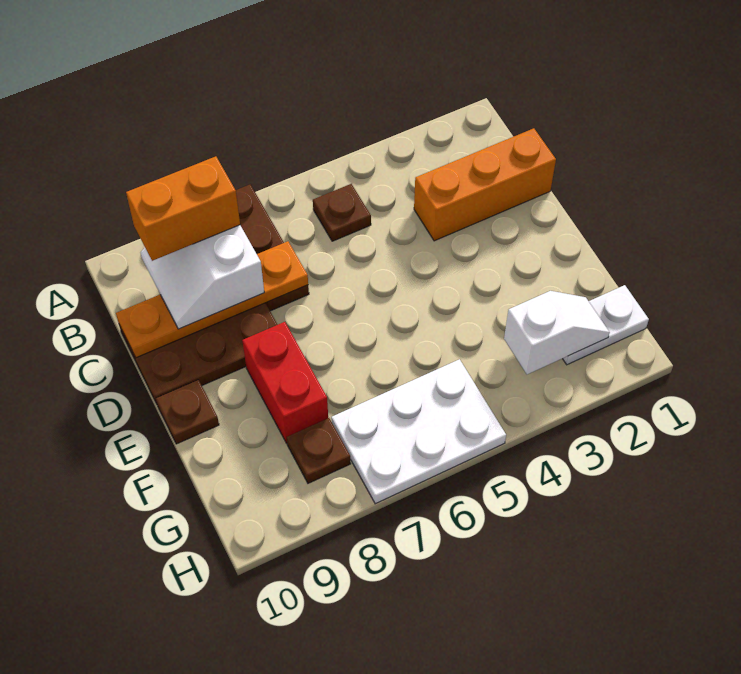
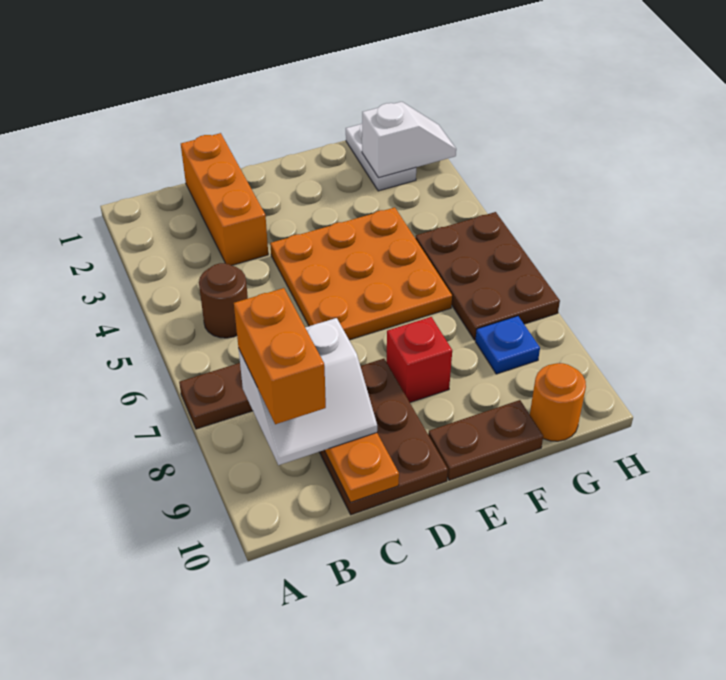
brown 1x1 plate [313,184,371,241] -> brown 1x1 round brick [199,263,248,338]
none -> orange 3x3 plate [270,207,452,340]
red 1x2 brick [242,322,328,443] -> red 1x1 brick [386,317,452,402]
brown 1x1 plate [156,380,219,444] -> brown 1x2 plate [428,400,543,480]
white 1x2 slope [504,291,610,374] -> white 1x2 slope turned to [362,102,456,178]
white 2x3 plate [331,359,506,504] -> brown 2x3 plate [415,212,560,340]
brown 1x1 plate [287,418,350,483] -> blue 1x1 plate [475,316,540,374]
none -> orange 1x1 round brick [530,363,586,441]

